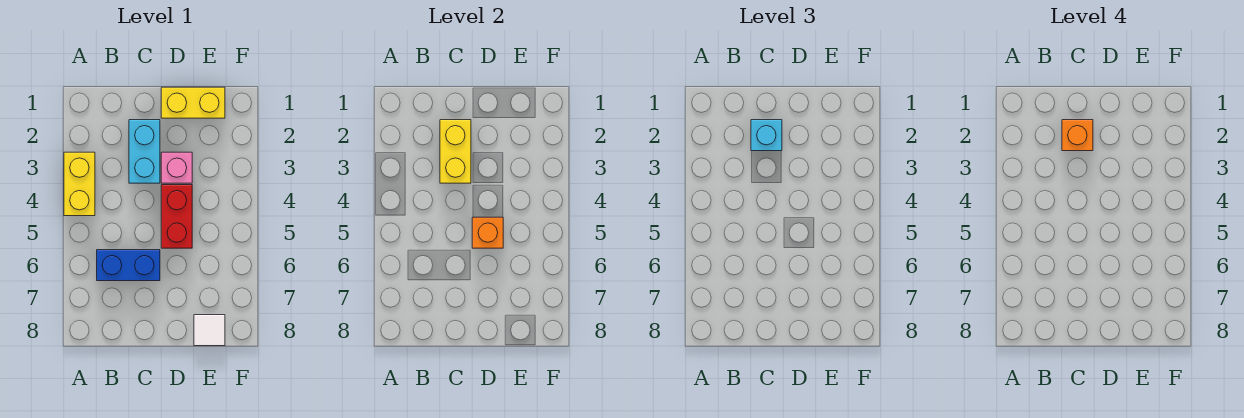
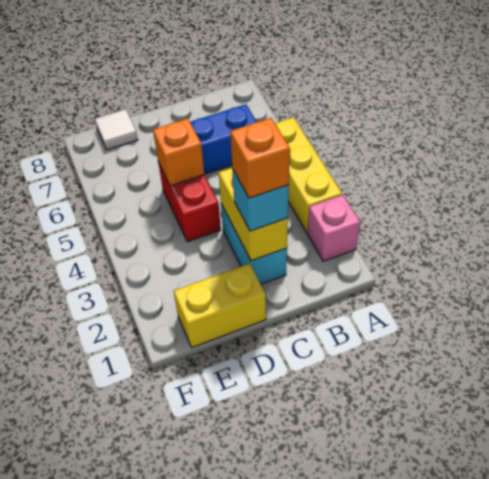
yellow 1x2 brick [64,152,95,216] -> yellow 1x3 brick [275,117,342,233]
pink 1x1 brick [161,152,192,183] -> pink 1x1 brick moved to [307,195,360,261]

